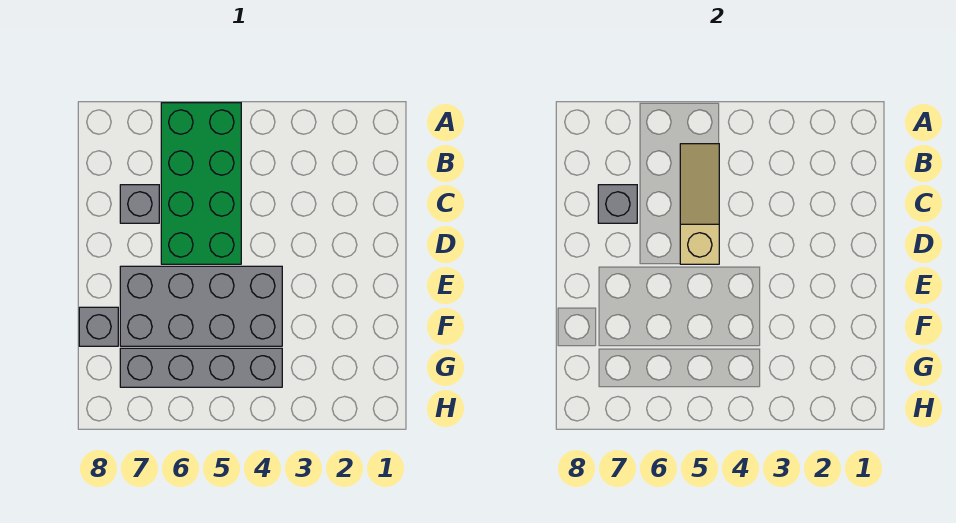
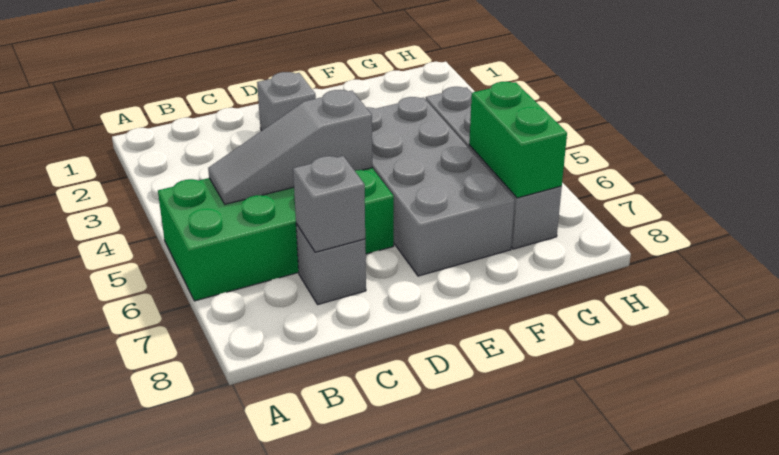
tan 1x3 slope [680,144,719,264] -> grey 1x3 slope [208,90,372,204]
grey 1x1 brick [79,307,118,346] -> grey 1x1 brick moved to [257,72,316,131]
none -> green 1x2 brick [469,82,567,198]

